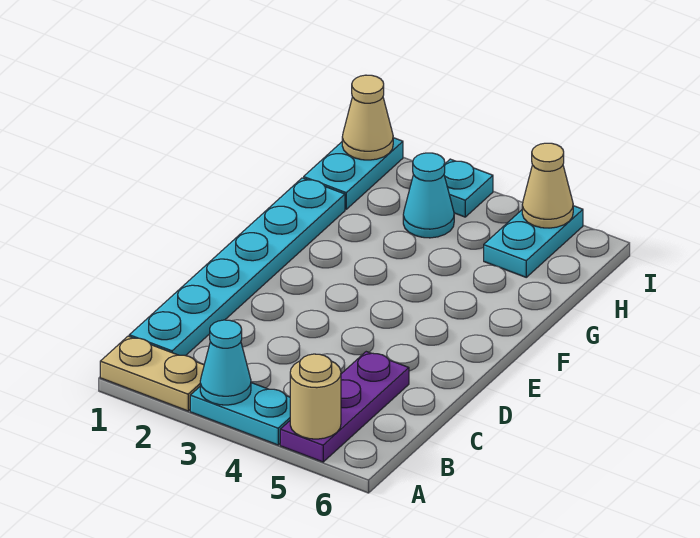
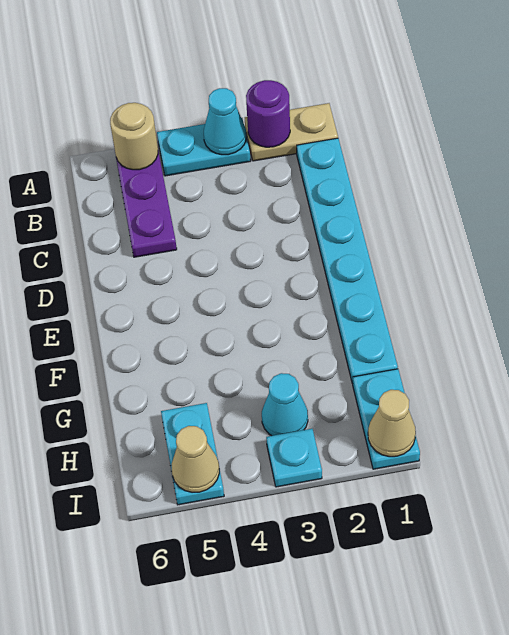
none -> purple 1x1 round brick [246,80,290,147]

